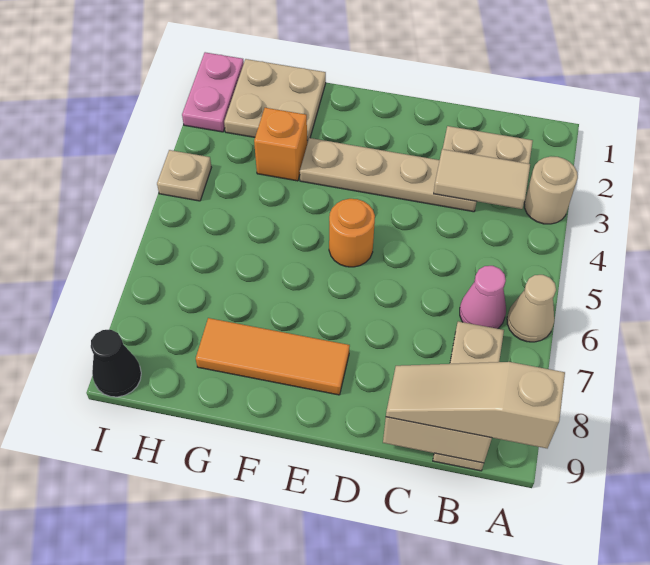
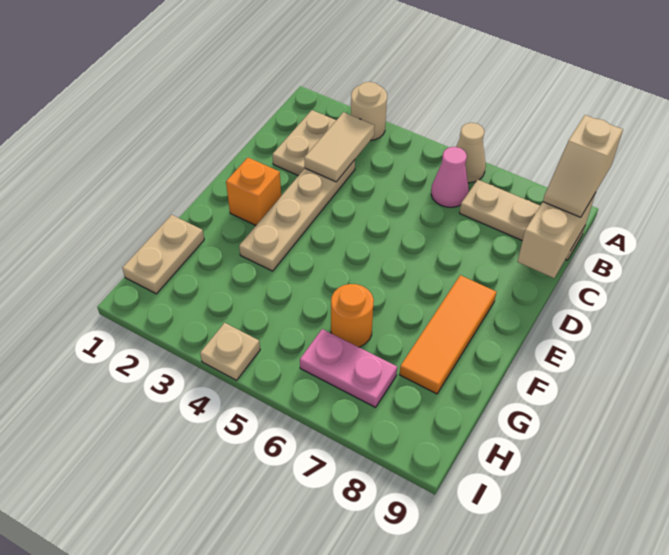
tan 1x3 slope [386,362,565,448] -> tan 1x2 slope [543,115,623,217]
orange 1x1 round brick [329,199,375,267] -> orange 1x1 round brick moved to [331,284,374,347]
tan 2x2 plate [224,59,326,143] -> tan 1x2 plate [122,215,204,294]
orange 1x1 brick [254,108,307,181] -> orange 1x1 brick moved to [226,158,281,225]
pink 1x2 plate [182,52,244,132] -> pink 1x2 plate moved to [300,329,397,407]
black 1x1 cone [91,330,141,397] -> none

